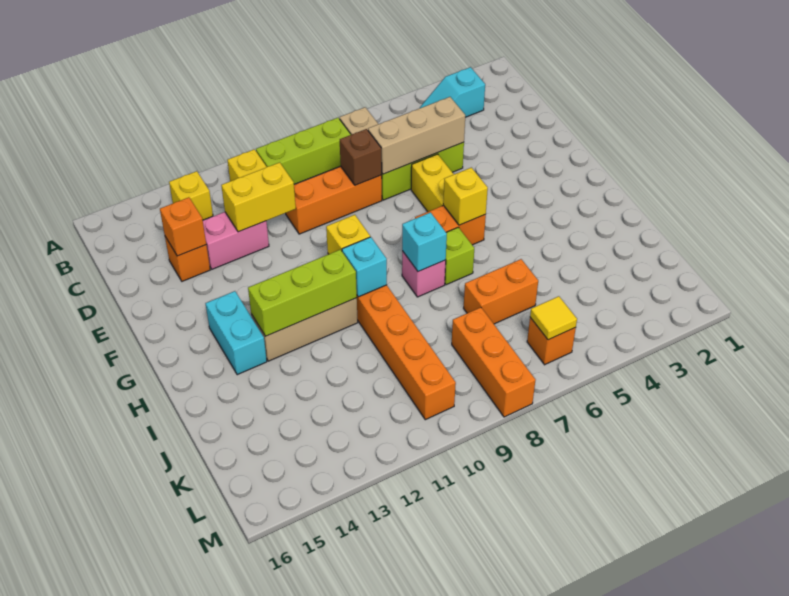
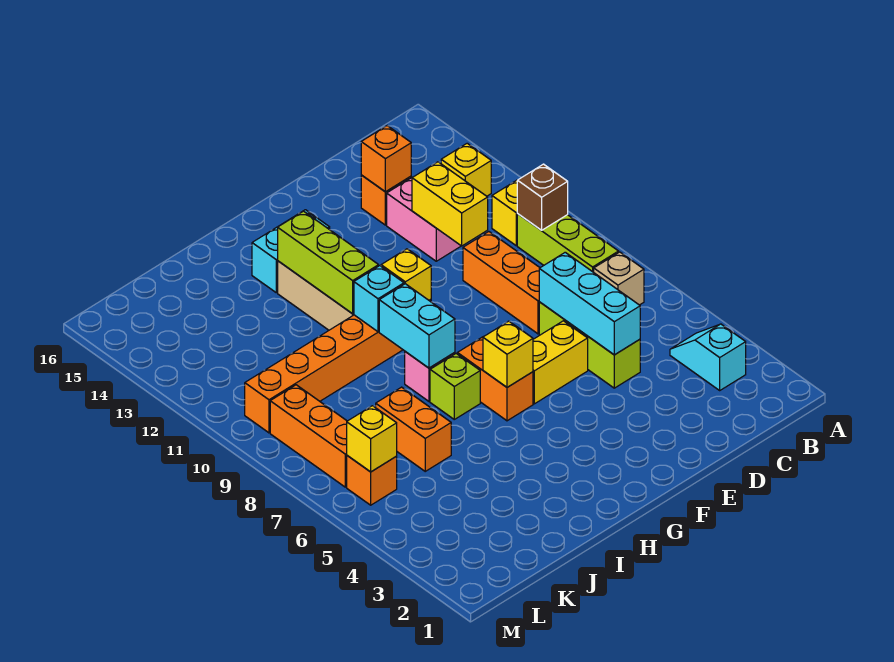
tan 1x3 brick [368,97,465,174] -> cyan 1x3 brick [539,252,640,355]
brown 1x1 brick [340,129,382,185] -> brown 1x1 brick moved to [517,164,568,230]
cyan 1x1 brick [402,212,447,272] -> cyan 1x2 brick [379,284,455,368]
orange 1x3 brick [452,307,535,417] -> orange 1x3 brick turned to [270,385,347,487]
yellow 1x1 tile [530,296,577,340] -> yellow 1x1 brick [347,406,397,472]

